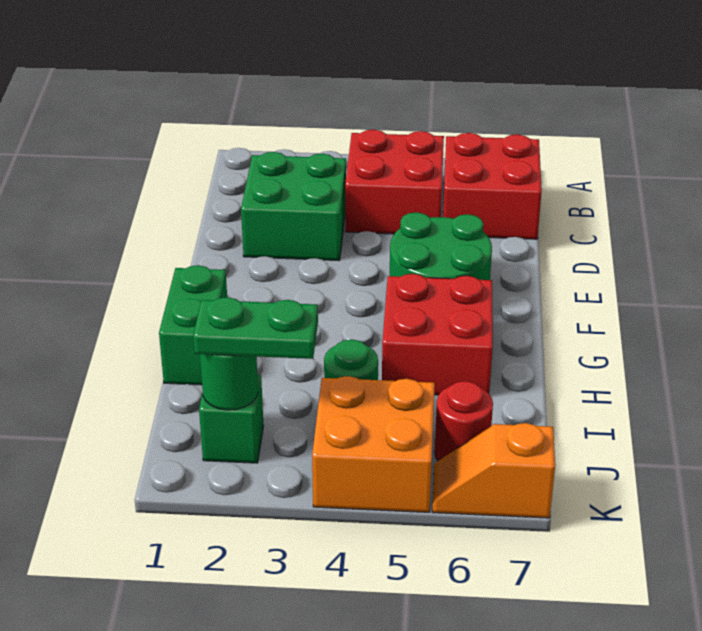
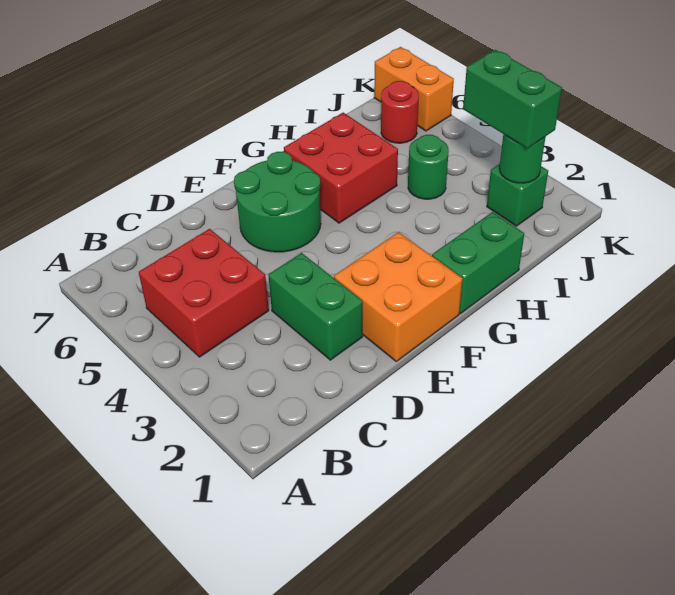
red 2x2 brick [443,133,542,239] -> none
green 2x2 brick [241,152,346,261] -> green 1x2 brick [268,253,363,360]
green 1x2 plate [193,297,318,359] -> green 1x2 brick [463,50,562,148]
orange 2x2 brick [312,376,435,512] -> orange 2x2 brick moved to [334,232,463,361]
orange 1x2 slope [432,423,555,518] -> orange 1x2 brick [374,47,454,131]

